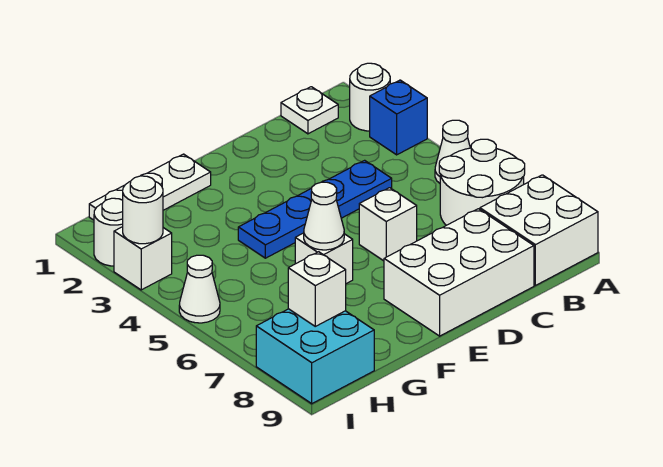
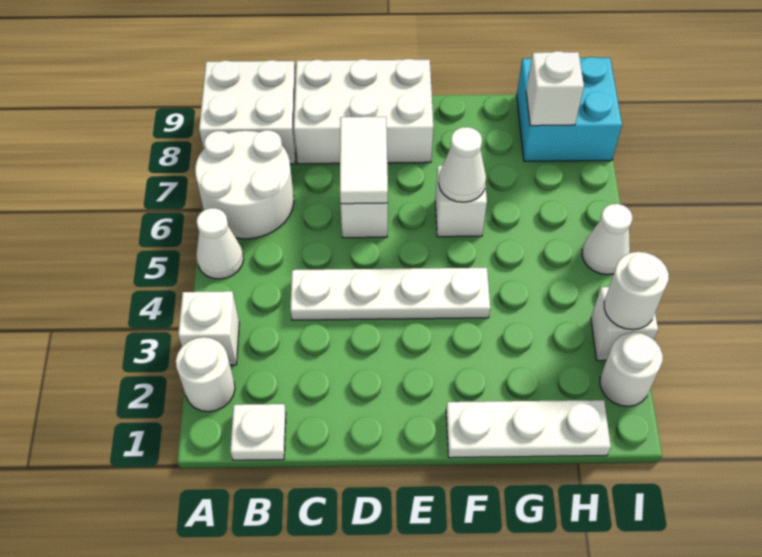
blue 1x1 brick [370,80,427,155] -> white 1x1 brick [178,291,239,365]
blue 1x4 plate [238,160,392,258] -> white 1x4 plate [290,268,490,320]
none -> white 1x2 tile [340,117,388,204]

